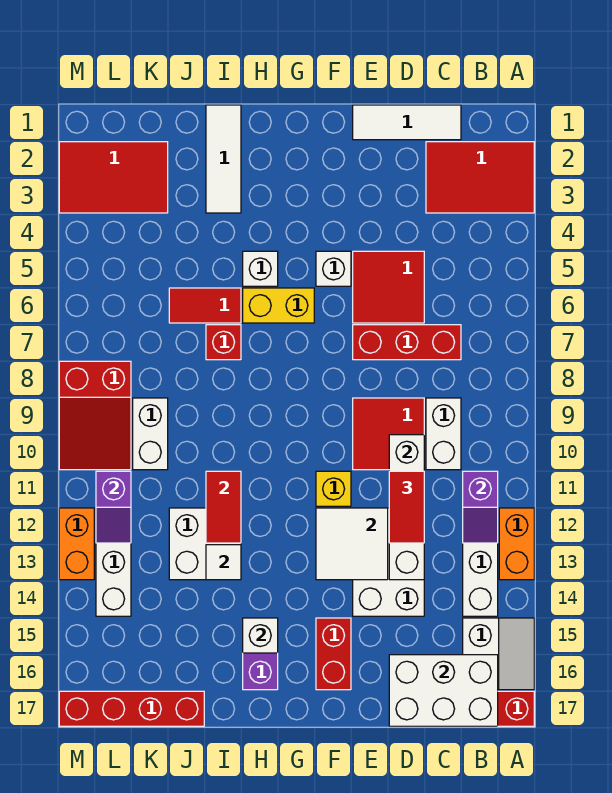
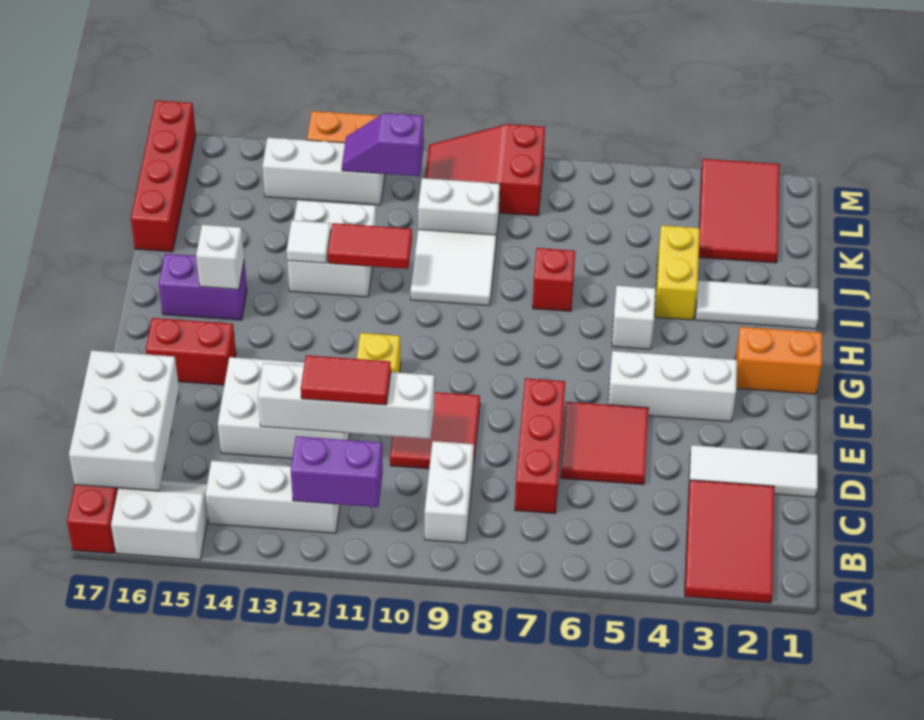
orange 1x2 brick [499,508,534,580] -> orange 1x2 brick moved to [735,327,822,394]
white 2x2 slope [463,618,534,690] -> white 2x2 slope turned to [111,481,208,560]
purple 1x2 slope [463,471,498,543] -> purple 1x2 brick [291,436,383,507]
white 1x3 tile [353,105,461,140] -> white 1x3 tile turned to [689,445,818,497]
white 1x2 brick [426,398,461,470] -> white 1x2 brick turned to [425,441,474,543]
white 2x2 tile [316,508,388,580] -> white 2x2 tile moved to [411,229,496,306]
white 1x1 brick [316,251,351,286] -> white 1x3 brick [608,351,737,422]
yellow 1x2 brick [243,288,314,323] -> yellow 1x2 brick moved to [655,225,700,320]
red 1x2 tile [169,288,241,323] -> none

